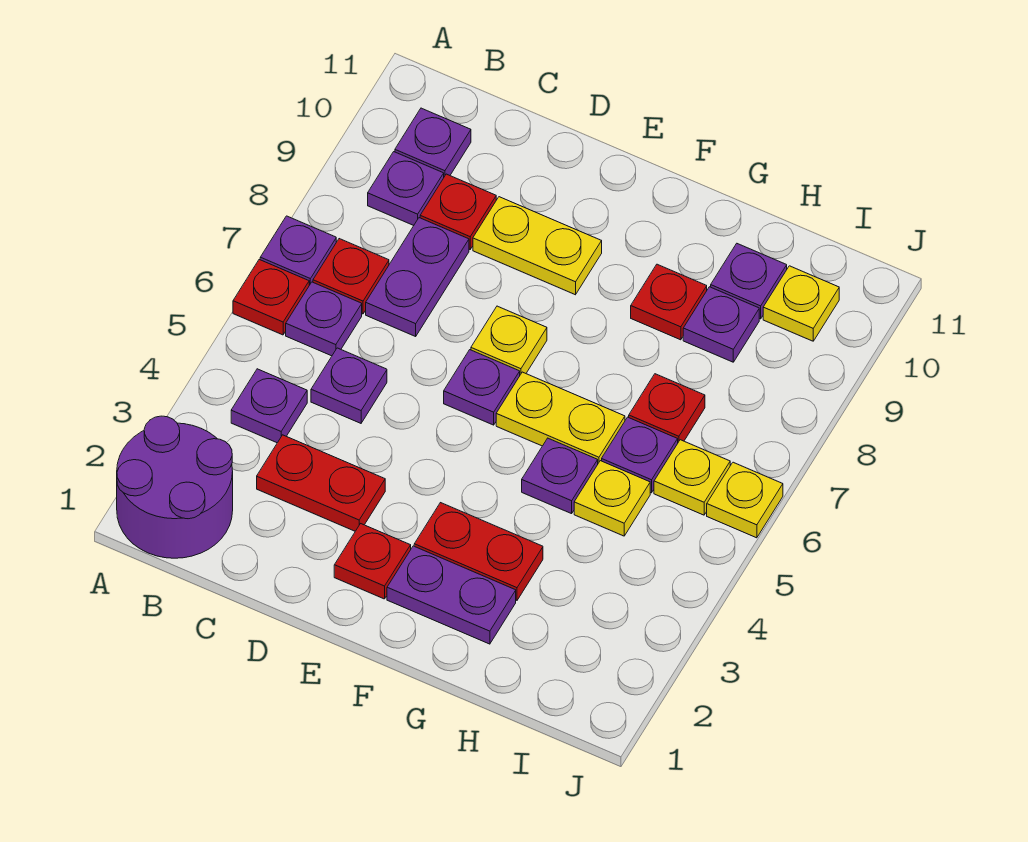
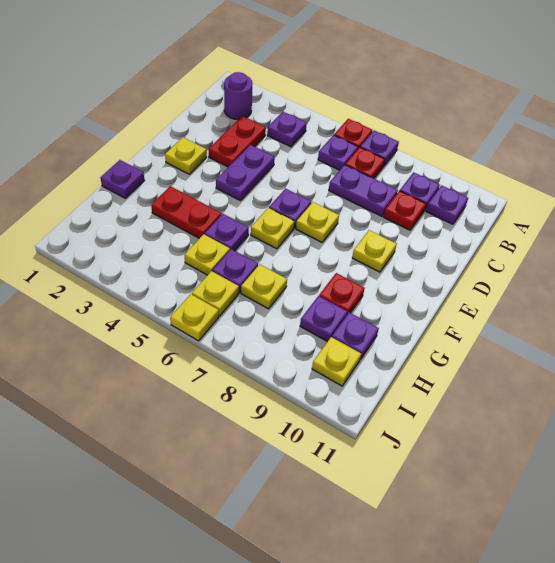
purple 2x2 round brick [117,416,233,558] -> purple 1x1 round brick [224,72,252,120]
purple 1x1 plate [311,348,387,423] -> purple 1x1 plate moved to [100,160,144,198]
yellow 1x2 plate [473,197,602,295] -> yellow 1x1 plate [352,230,397,272]
red 1x1 plate [334,524,411,599] -> yellow 1x1 plate [165,138,207,174]
purple 1x2 plate [387,546,516,644] -> purple 1x2 plate moved to [216,145,275,201]
red 1x2 plate [414,503,543,600] -> red 1x2 plate turned to [151,186,222,238]
yellow 1x2 plate [496,372,625,463] -> yellow 1x1 plate [251,208,294,249]
red 1x1 plate [629,374,705,442] -> yellow 1x1 plate [241,264,287,309]

